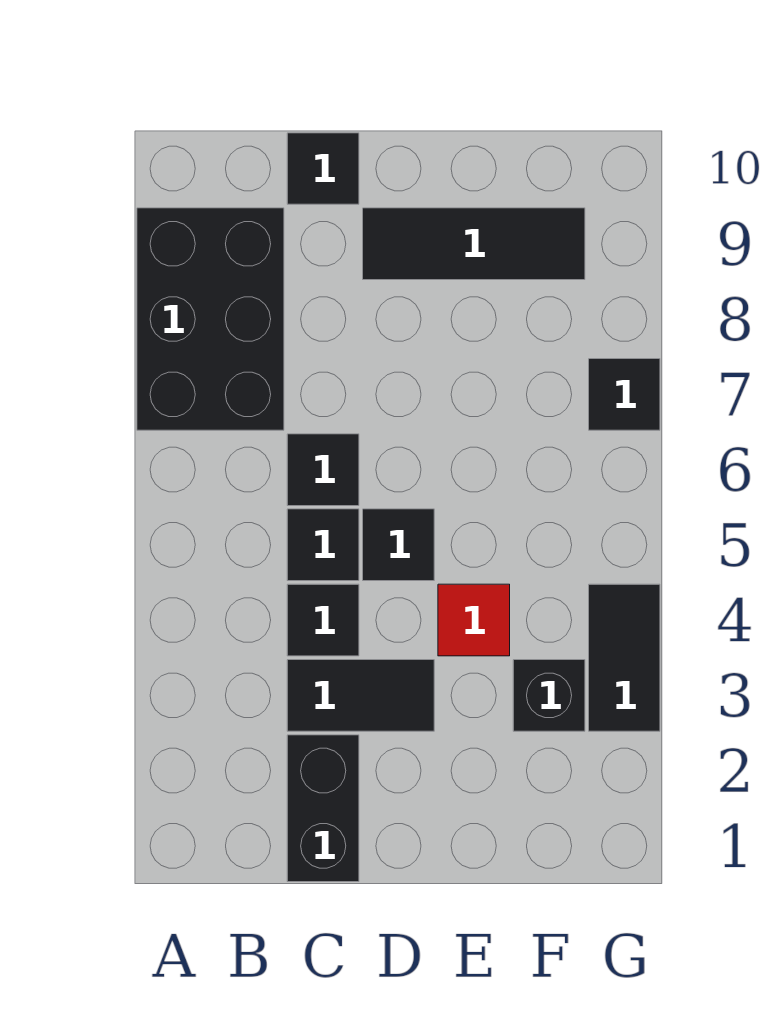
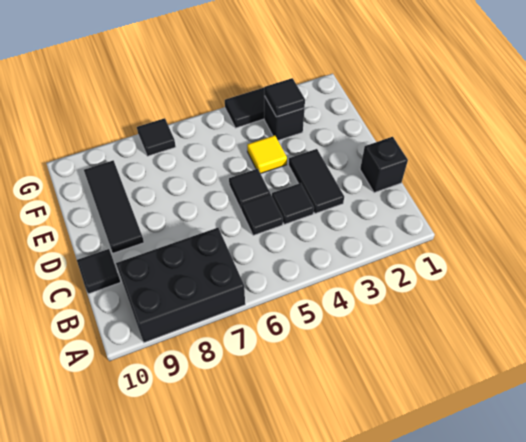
black 1x2 brick [287,735,359,882] -> black 1x1 brick [360,137,408,193]
black 1x1 tile [287,434,359,506] -> black 1x1 tile moved to [264,78,305,117]
red 1x1 tile [438,584,510,656] -> yellow 1x1 tile [247,135,287,174]

